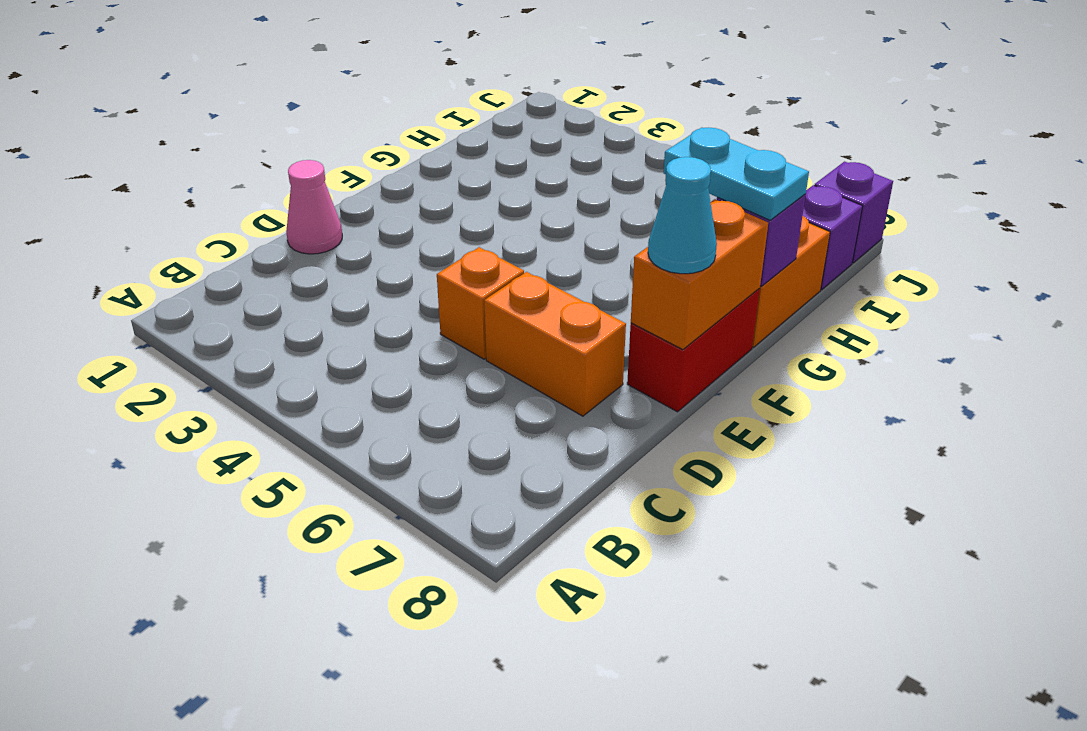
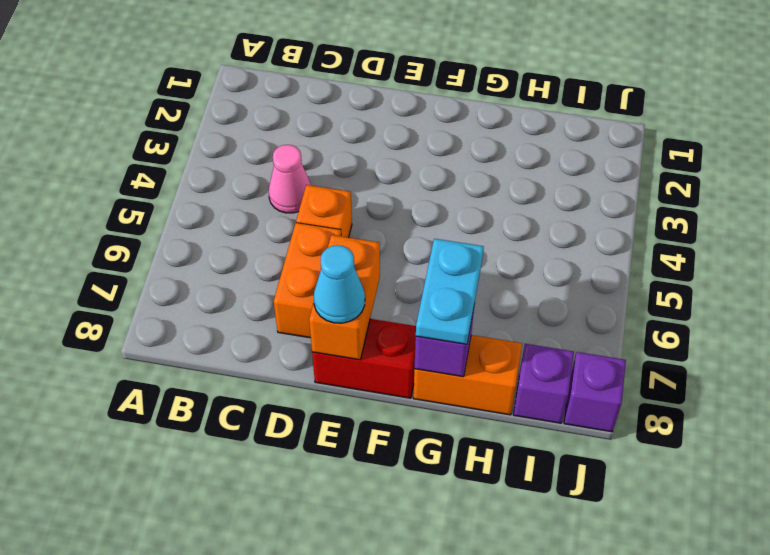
pink 1x1 cone [286,160,342,254] -> pink 1x1 cone moved to [269,145,311,213]
orange 1x2 brick [631,199,768,350] -> orange 1x2 brick turned to [309,235,380,360]

